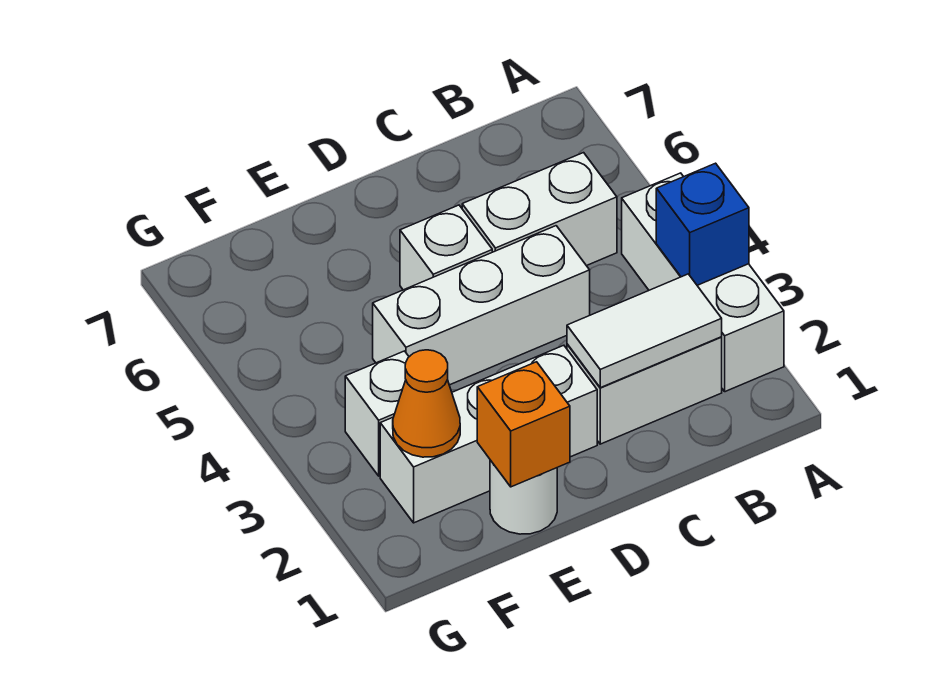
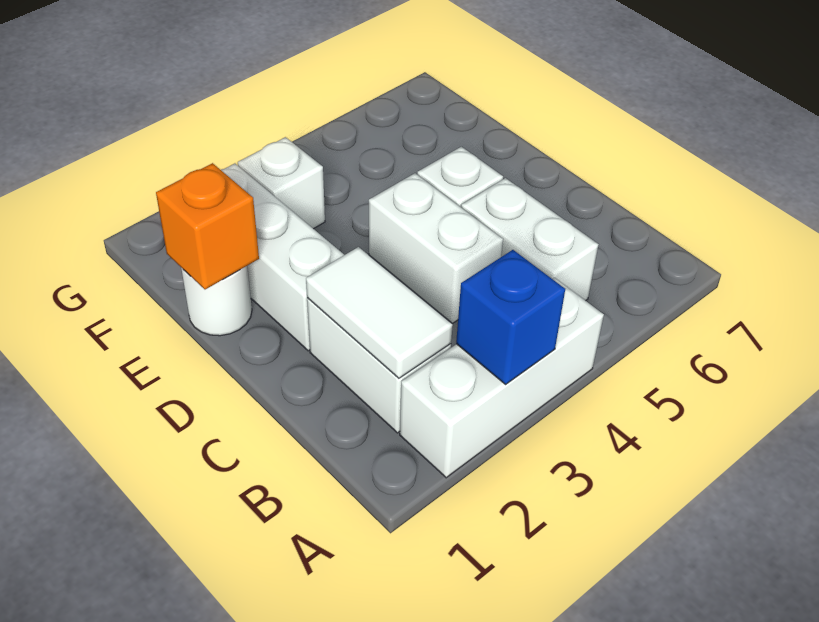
white 1x3 brick [373,226,590,385] -> white 1x2 brick [369,173,503,323]
orange 1x1 cone [393,350,460,457] -> none

